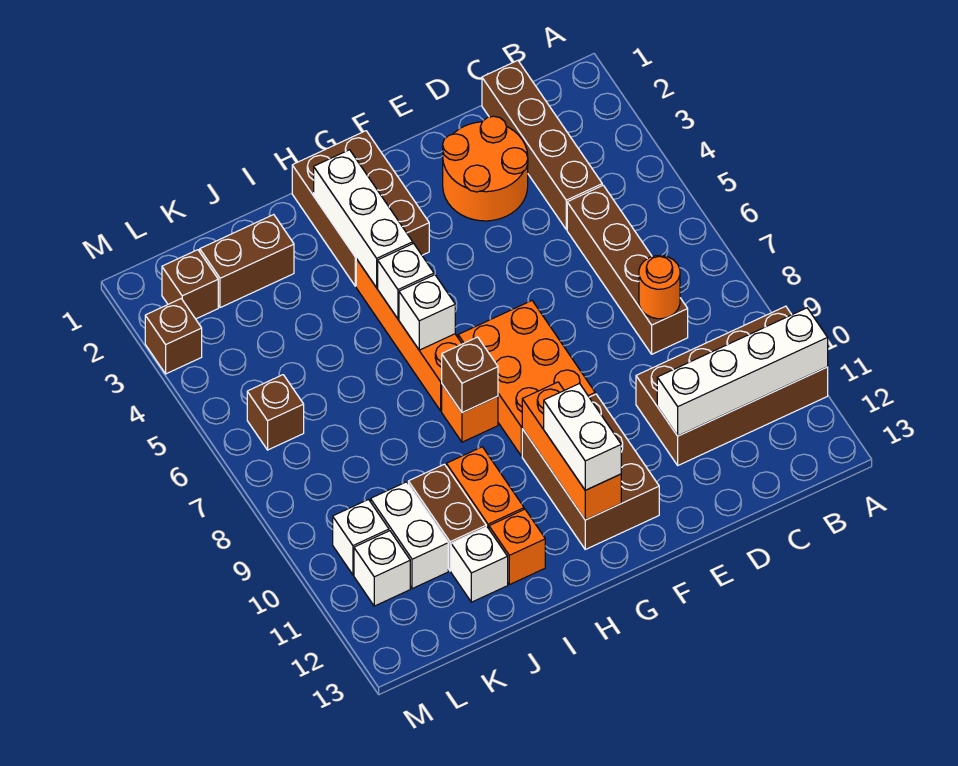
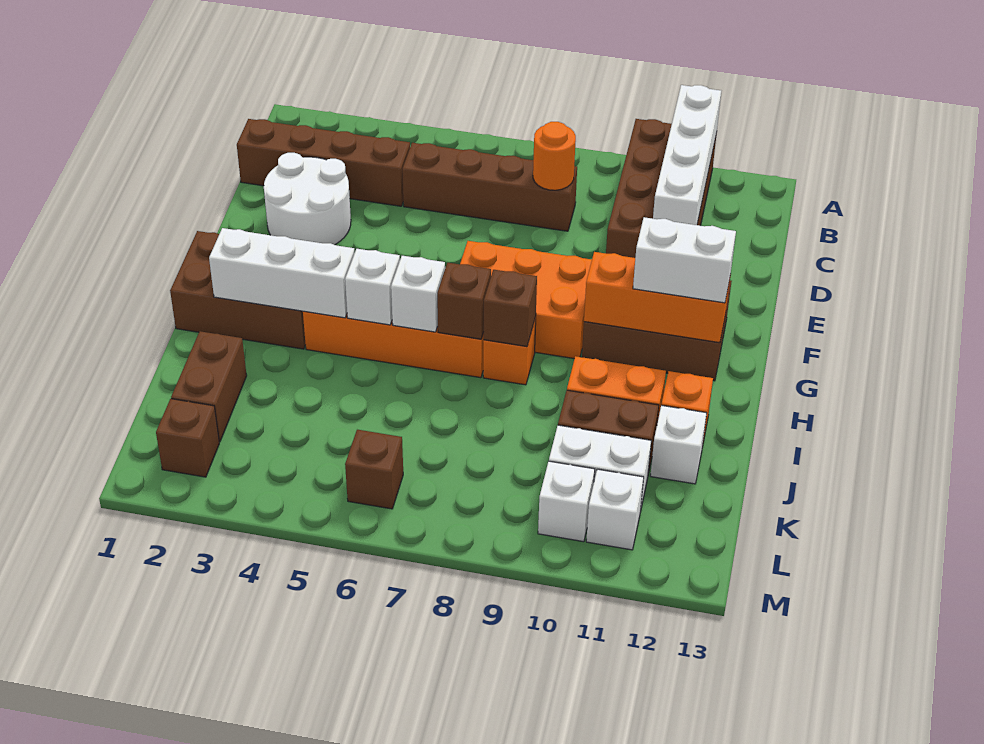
orange 2x2 round brick [443,116,528,221] -> white 2x2 round brick [264,153,351,245]
brown 1x1 brick [145,299,202,374] -> brown 1x1 brick moved to [437,262,491,339]

